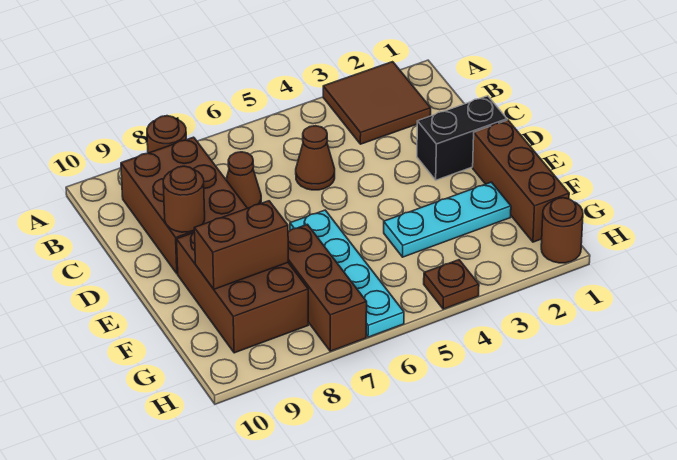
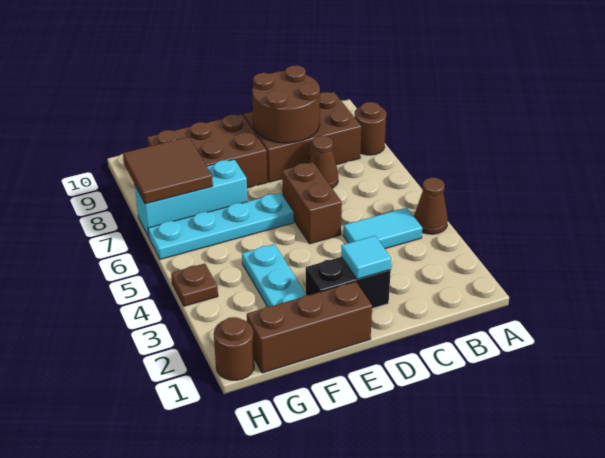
brown 2x2 tile [323,62,431,144] -> brown 2x2 tile moved to [123,137,213,204]
none -> cyan 1x2 tile [343,208,422,249]
brown 1x1 cone [296,126,335,190] -> brown 1x1 cone moved to [414,178,448,234]
black 1x2 brick [417,96,507,180] -> black 1x2 brick turned to [306,257,391,309]
none -> cyan 1x1 tile [341,236,391,279]
brown 1x1 round brick [163,166,205,232] -> brown 2x2 round brick [252,65,320,143]
brown 1x3 brick [288,224,367,351] -> cyan 1x3 brick [135,159,247,237]
brown 1x2 brick [194,201,288,289] -> brown 1x2 brick moved to [282,162,342,244]

